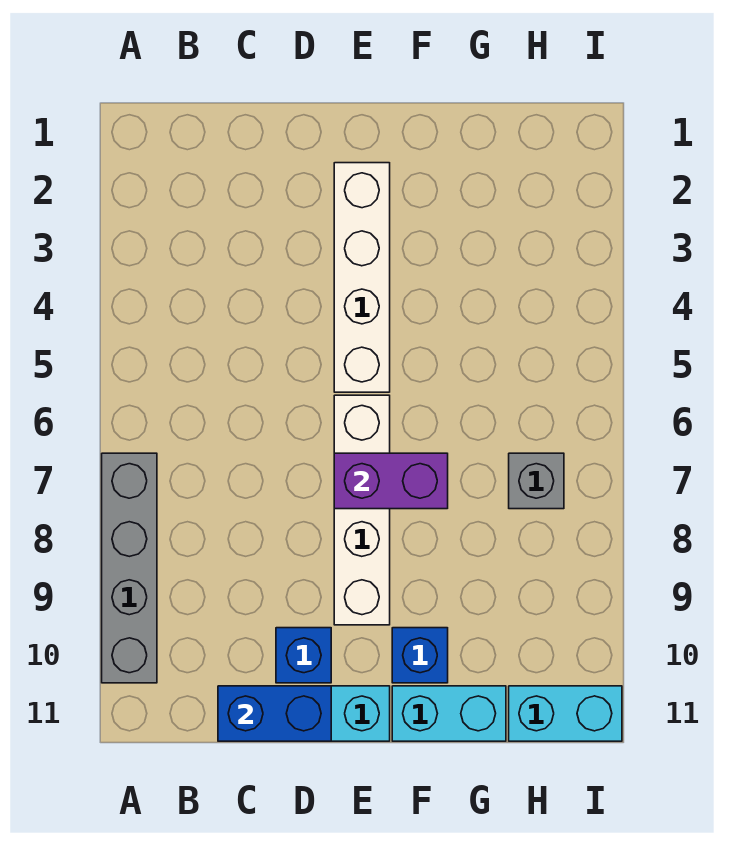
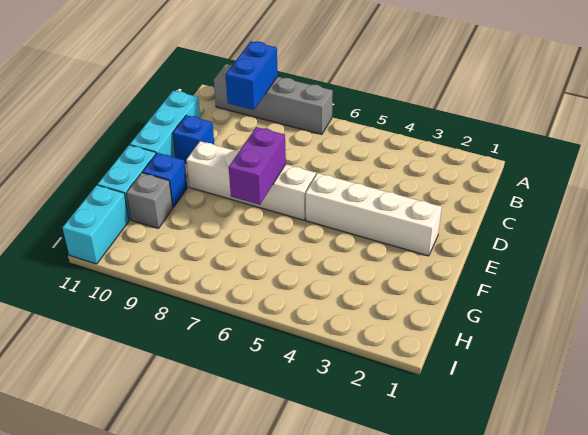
blue 1x2 brick [218,686,331,741] -> blue 1x2 brick moved to [226,41,278,110]
grey 1x1 brick [509,453,564,509] -> grey 1x1 brick moved to [127,173,173,228]

